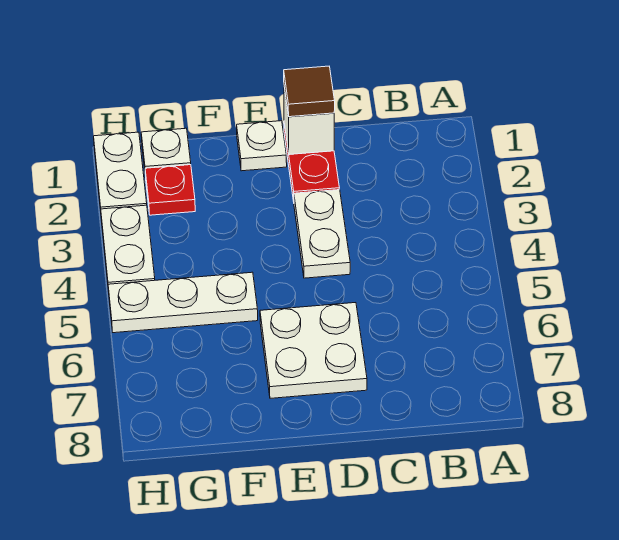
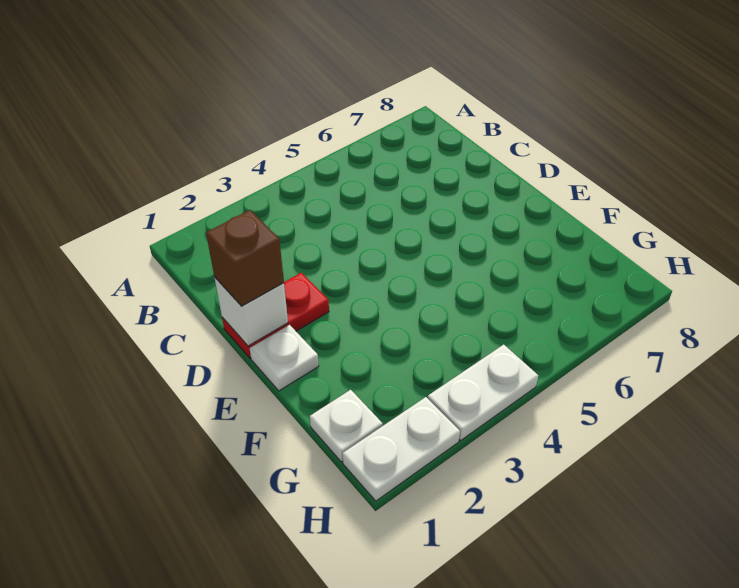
brown 1x1 tile [284,66,335,117] -> brown 1x1 brick [206,210,284,306]
white 1x2 plate [294,190,350,278] -> none
white 2x2 plate [260,303,367,398] -> none
white 1x3 plate [108,272,258,333] -> none
red 1x1 plate [145,165,195,215] -> none

